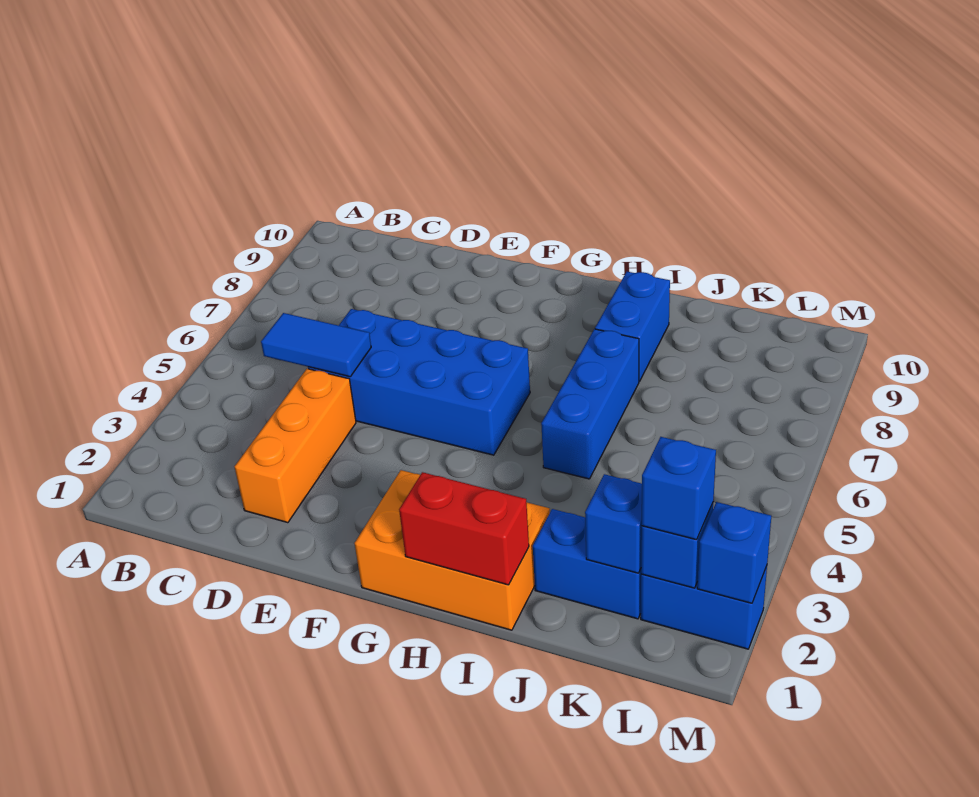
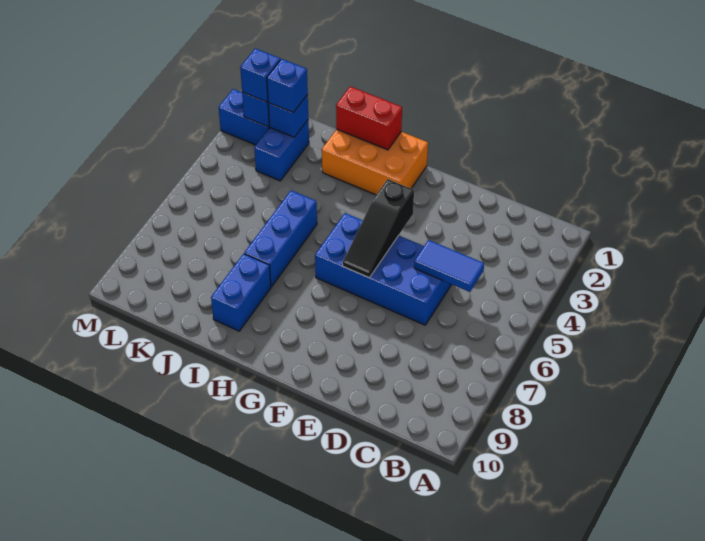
orange 1x3 brick [235,369,356,523] -> none
none -> black 1x3 slope [343,179,414,278]
blue 1x2 brick [533,509,641,619] -> blue 1x2 brick turned to [254,120,309,181]
blue 1x1 brick [697,502,771,603] -> blue 1x1 brick moved to [267,59,308,112]

